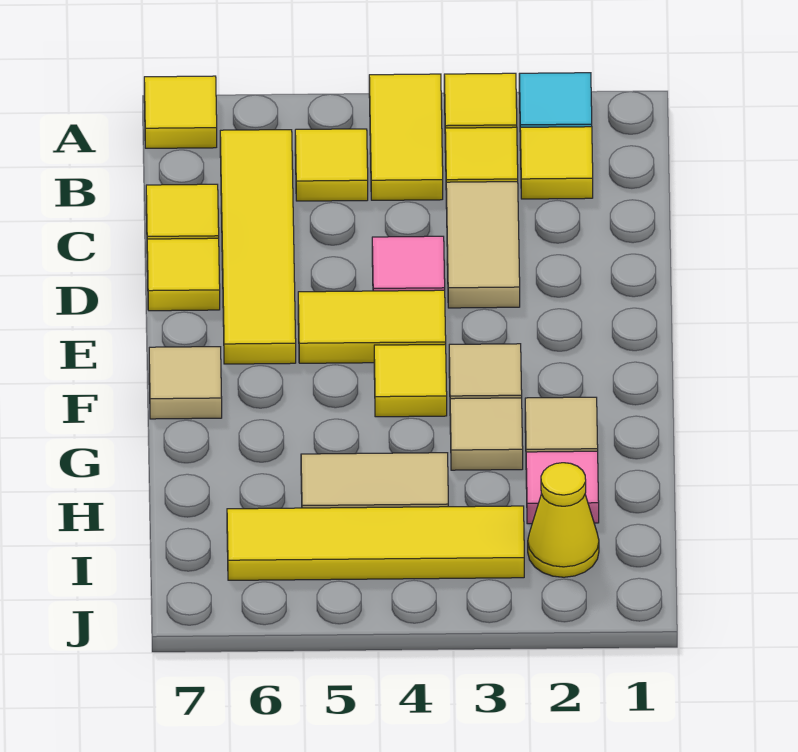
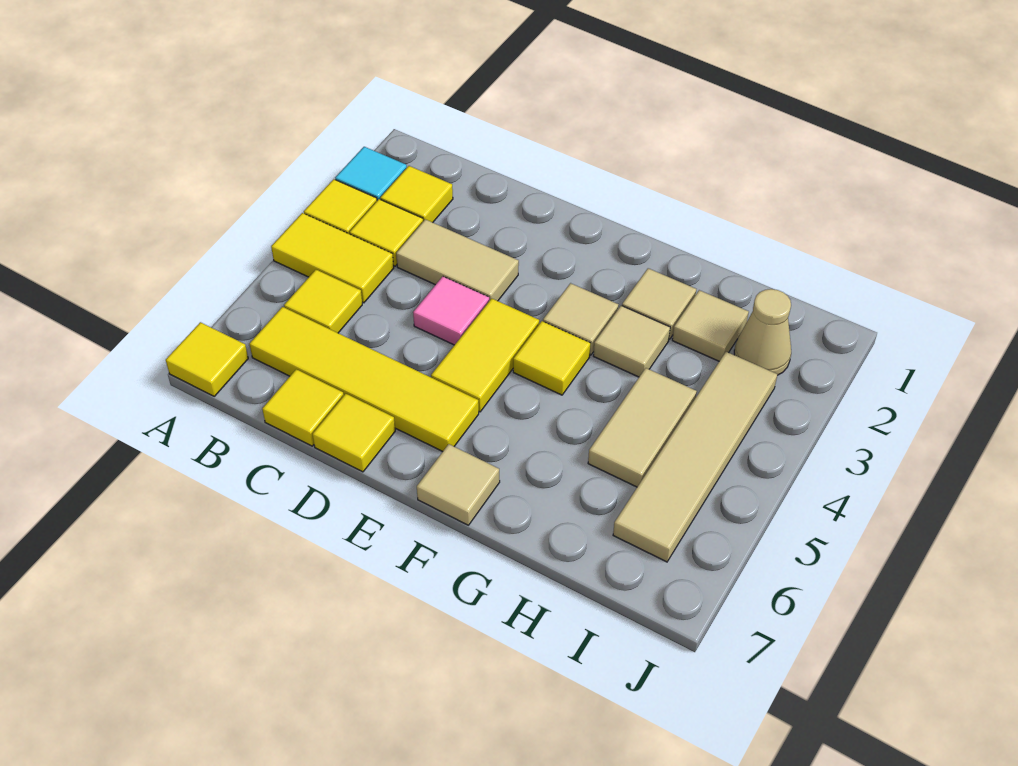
pink 1x1 tile [526,451,599,524] -> tan 1x1 tile [672,290,749,361]
yellow 1x1 cone [528,463,599,577] -> tan 1x1 cone [734,289,791,375]
yellow 1x4 tile [227,506,524,580] -> tan 1x4 tile [613,352,777,562]

